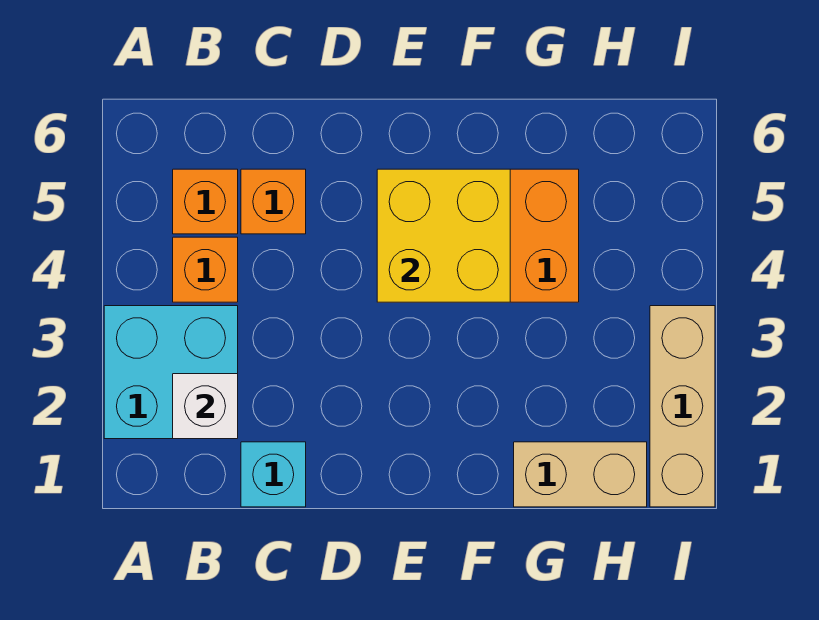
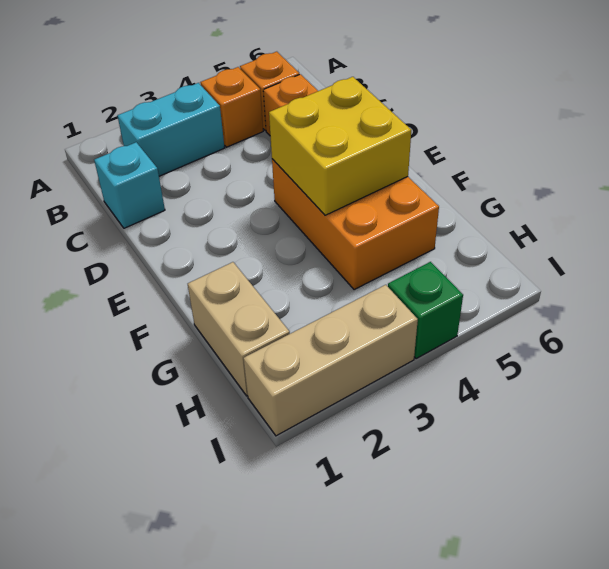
cyan 2x2 brick [104,306,238,439] -> cyan 1x2 brick [118,83,225,176]
white 1x1 brick [173,374,238,439] -> none
none -> green 1x1 brick [388,262,463,359]

